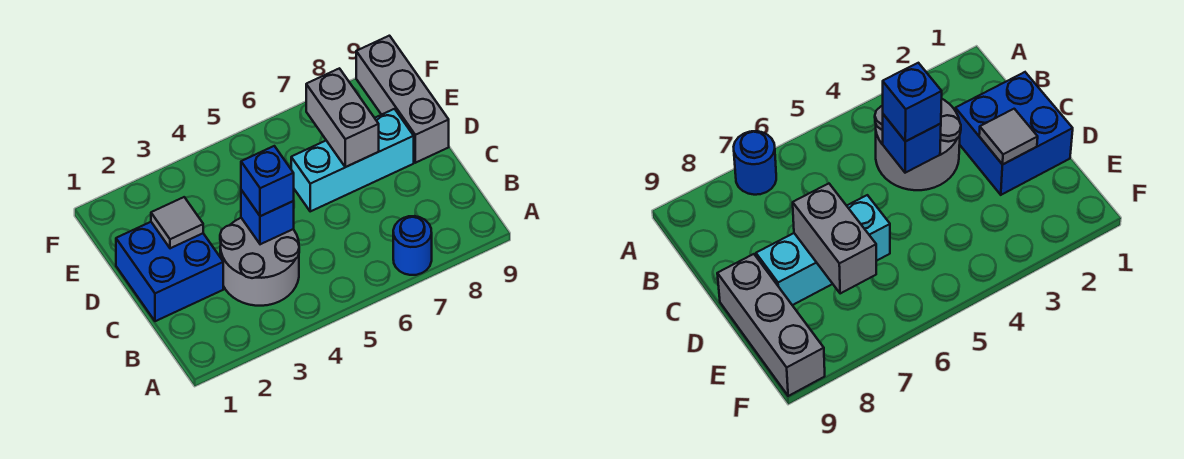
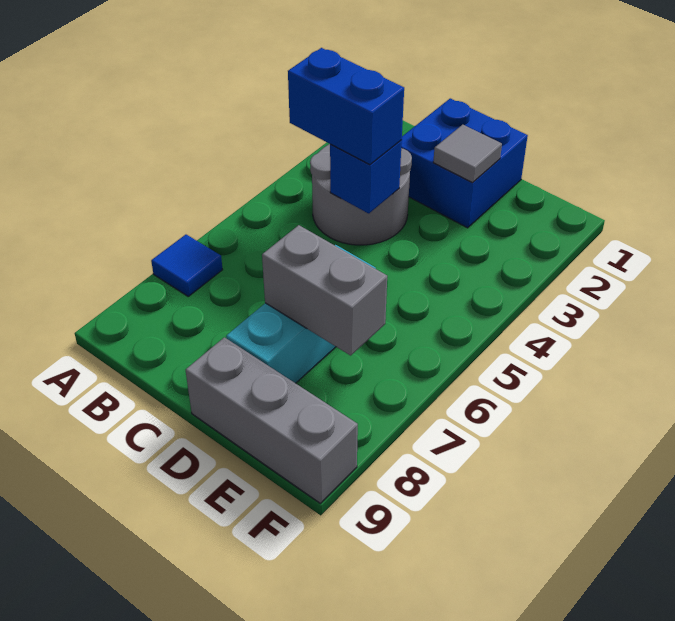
blue 1x1 round brick [393,216,432,275] -> blue 1x1 tile [151,235,223,296]
blue 1x1 brick [241,146,294,216] -> blue 1x2 brick [288,48,404,165]

